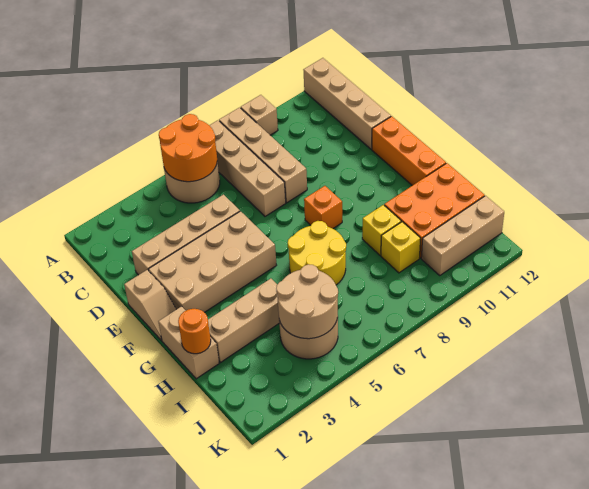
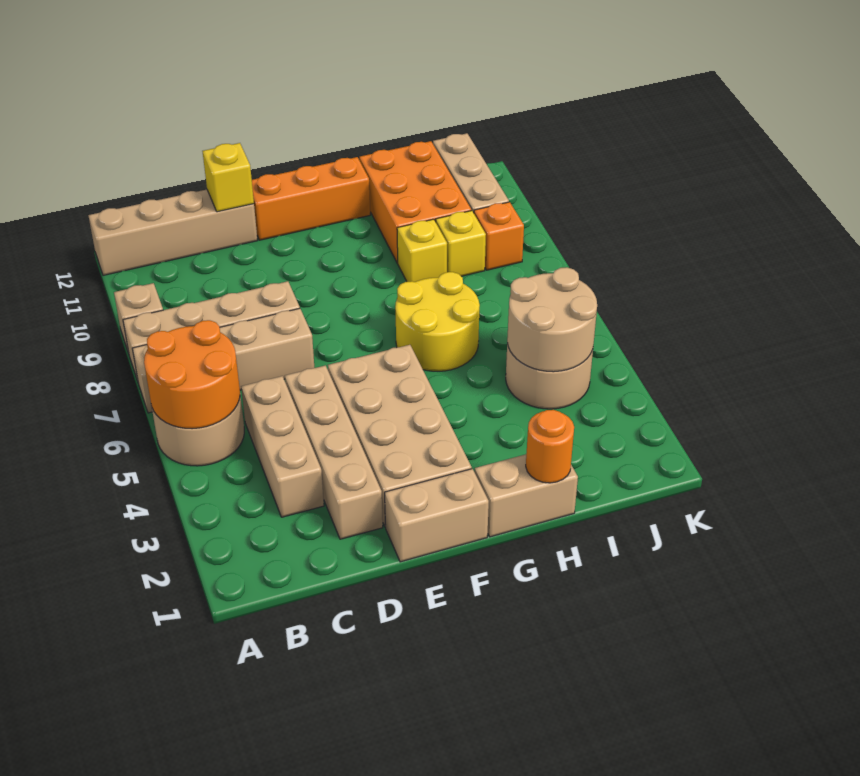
none -> yellow 1x1 brick [203,143,254,212]
tan 1x2 slope [124,270,176,340] -> tan 1x2 brick [385,469,489,562]
orange 1x1 brick [304,186,342,229] -> orange 1x1 brick moved to [474,202,524,270]
tan 1x3 brick [208,278,279,363] -> tan 1x3 brick moved to [241,376,324,517]

